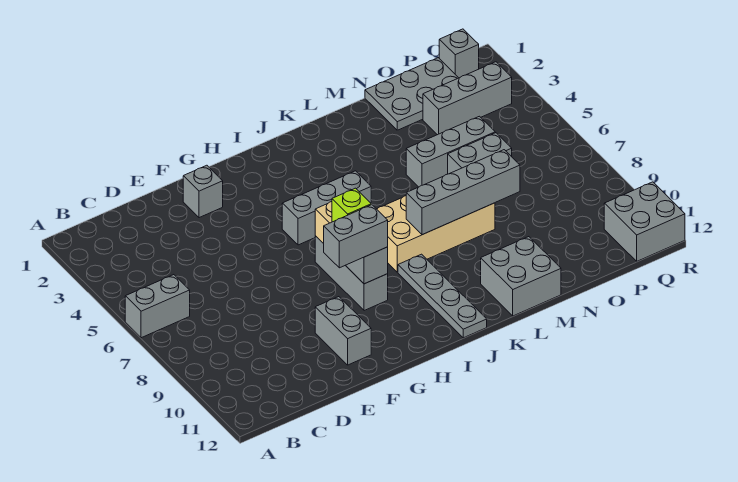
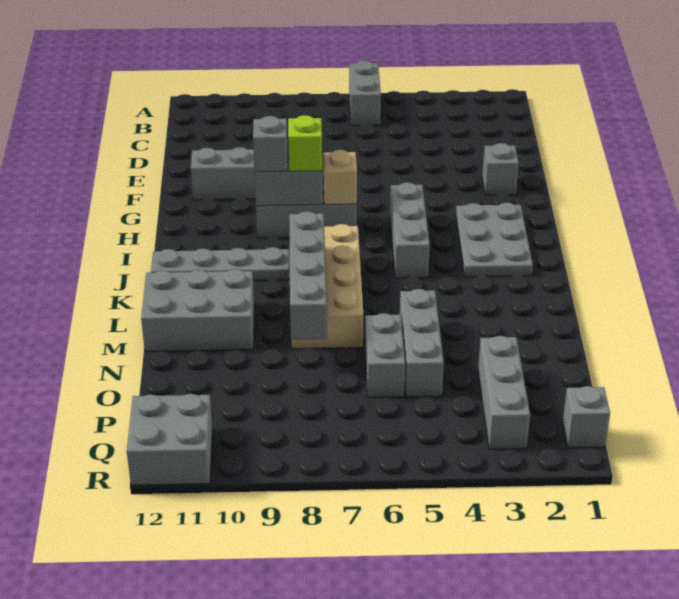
grey 1x2 brick [324,205,388,268] -> grey 1x1 brick [253,116,288,172]
grey 2x2 brick [481,237,561,316] -> grey 2x3 brick [141,269,254,351]
grey 2x3 plate [365,58,458,130] -> grey 2x3 plate moved to [456,203,533,277]

